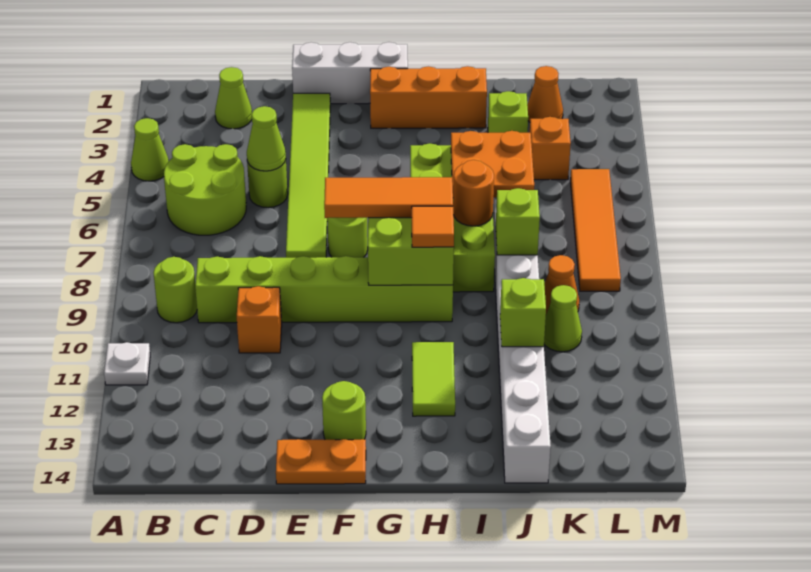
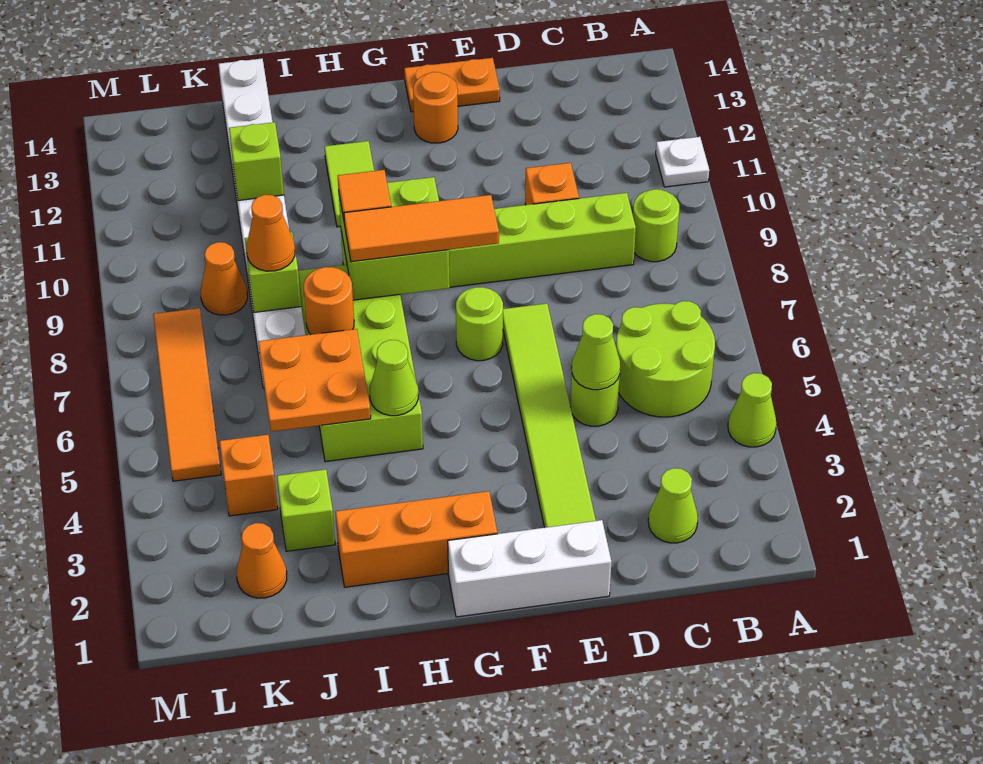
lime 1x1 round brick [322,381,366,440] -> orange 1x1 round brick [413,72,458,143]
none -> orange 1x1 cone [246,195,295,271]
lime 1x1 cone [544,285,582,352] -> lime 1x1 cone moved to [370,340,418,416]

